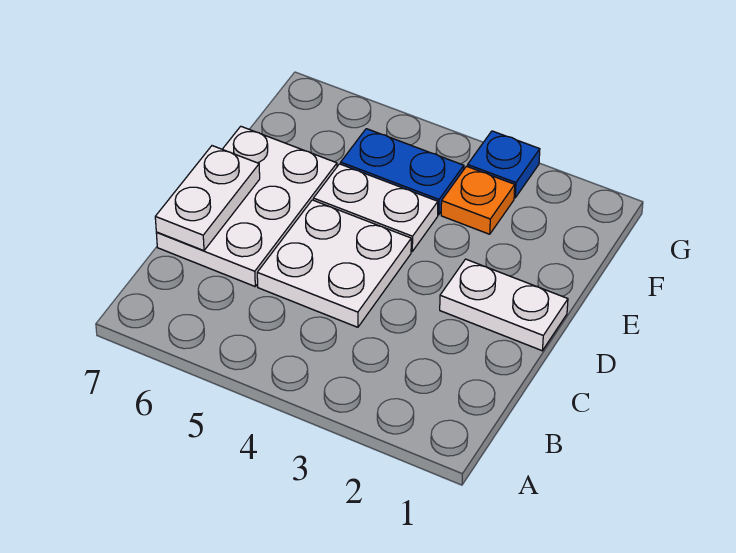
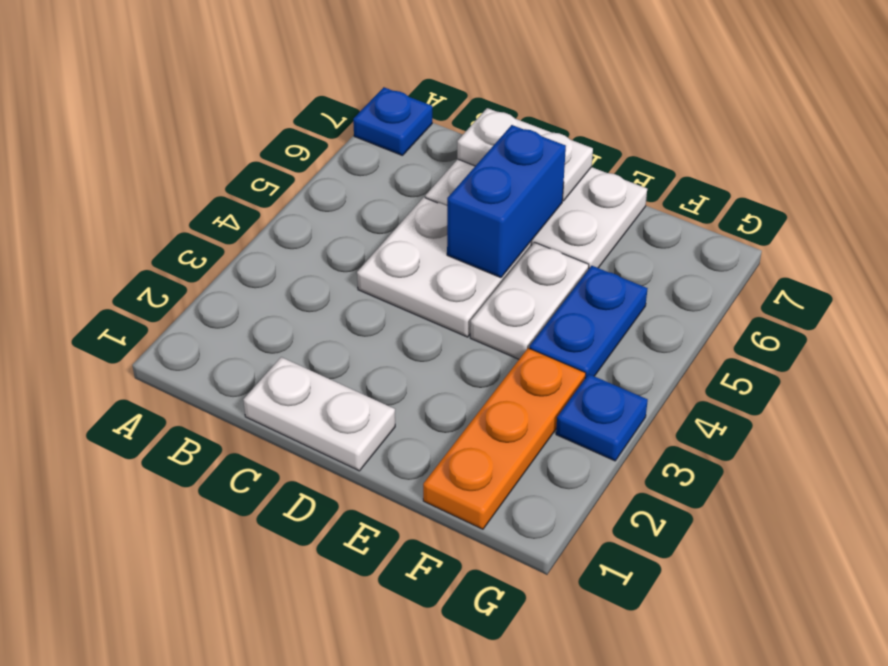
none -> blue 1x1 plate [353,87,432,156]
white 1x2 plate [440,259,568,351] -> white 1x2 plate turned to [243,357,395,471]
none -> blue 1x2 brick [447,125,566,278]
orange 1x1 plate [441,166,515,234] -> orange 1x3 plate [423,348,586,529]

